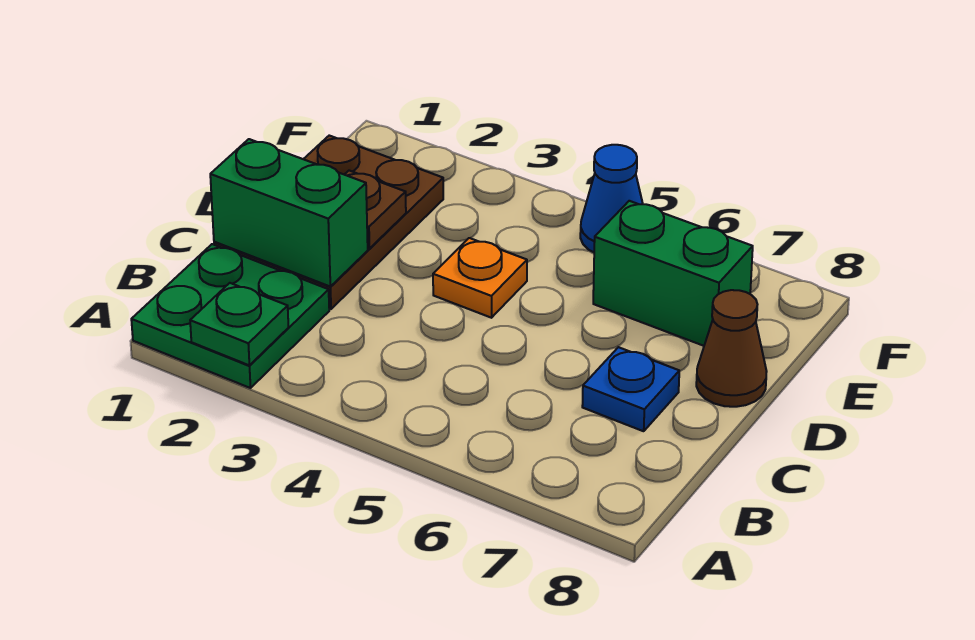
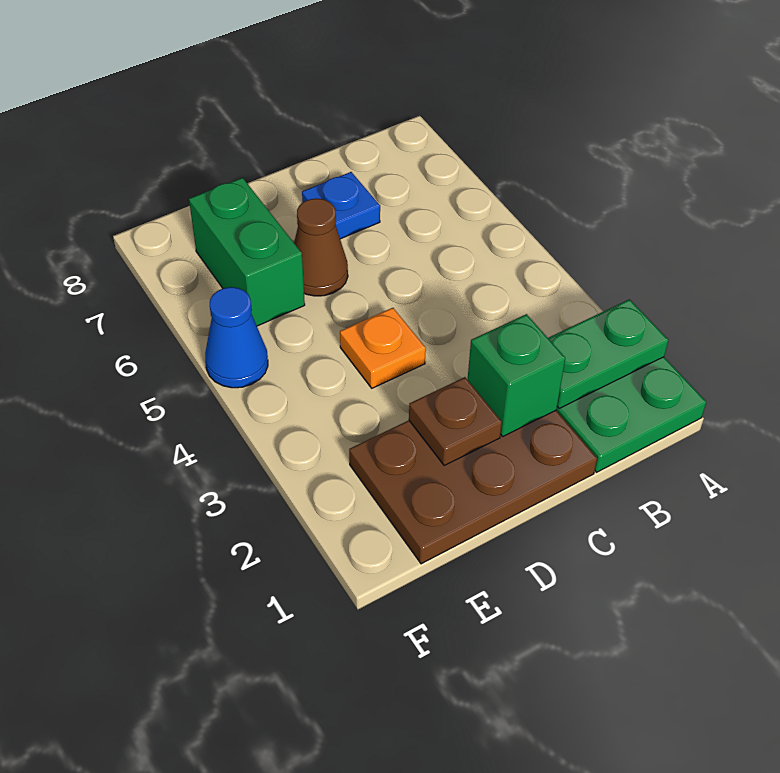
green 1x1 plate [190,283,289,365] -> green 1x2 plate [548,299,668,408]
green 1x2 brick [210,139,368,286] -> green 1x1 brick [467,314,565,436]
brown 1x1 cone [696,290,767,407] -> brown 1x1 cone moved to [294,198,348,296]

